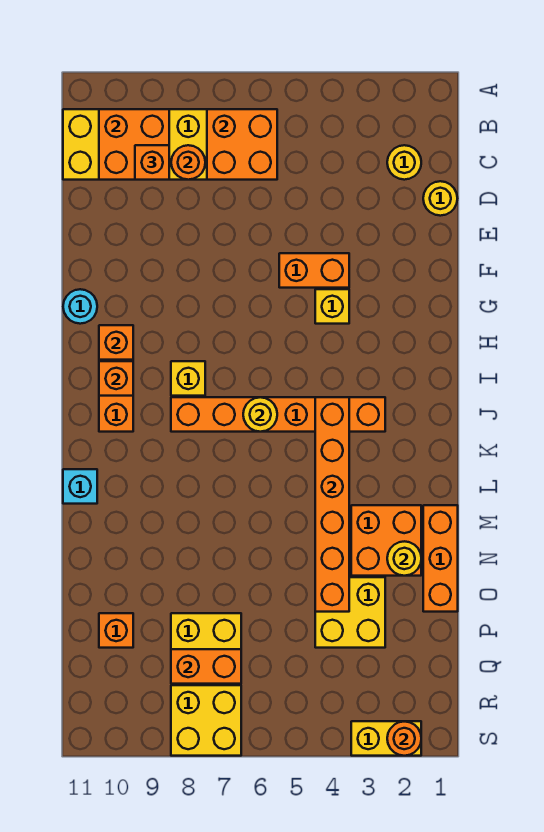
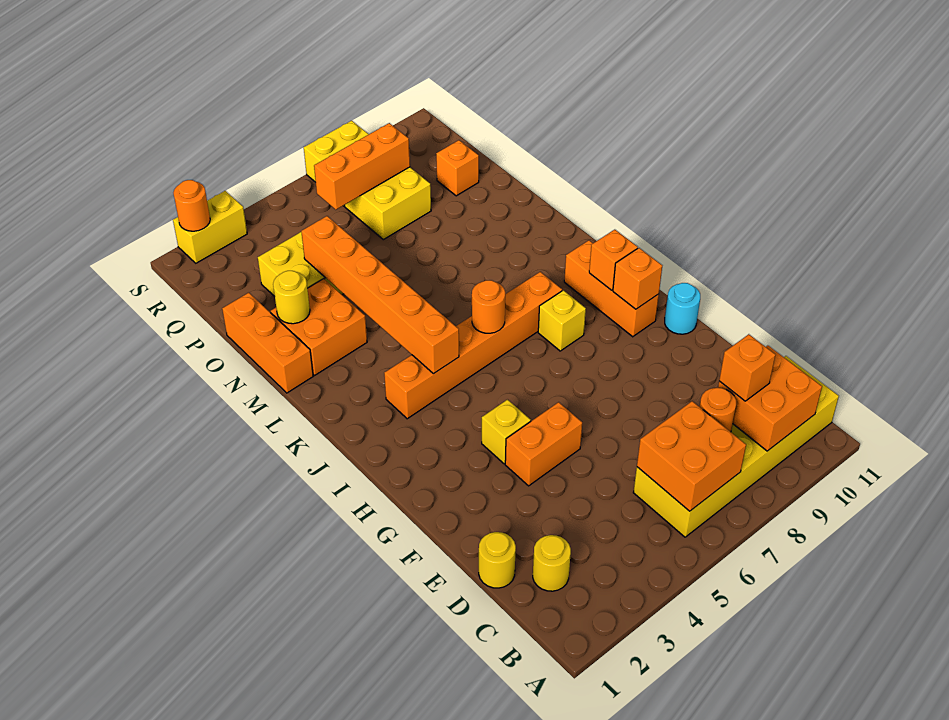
yellow 1x1 round brick [243,397,277,432] -> orange 1x1 round brick [472,280,505,333]
cyan 1x1 brick [63,469,97,504] -> none
orange 1x2 brick [171,649,241,684] -> orange 1x3 brick [314,123,410,210]

